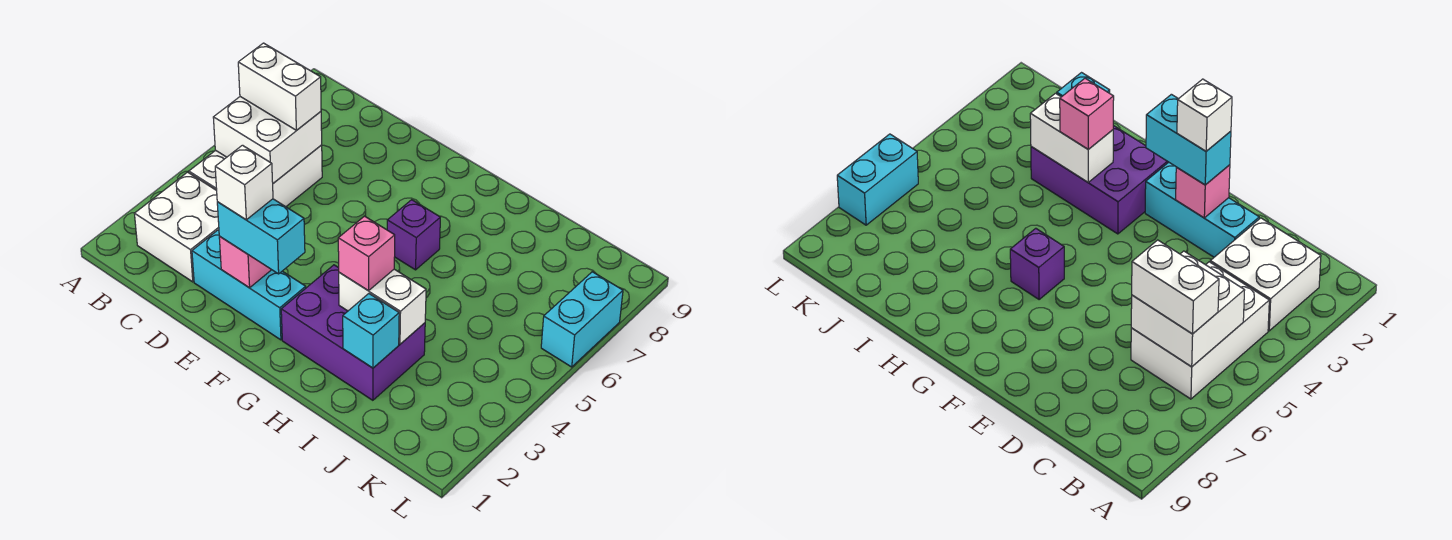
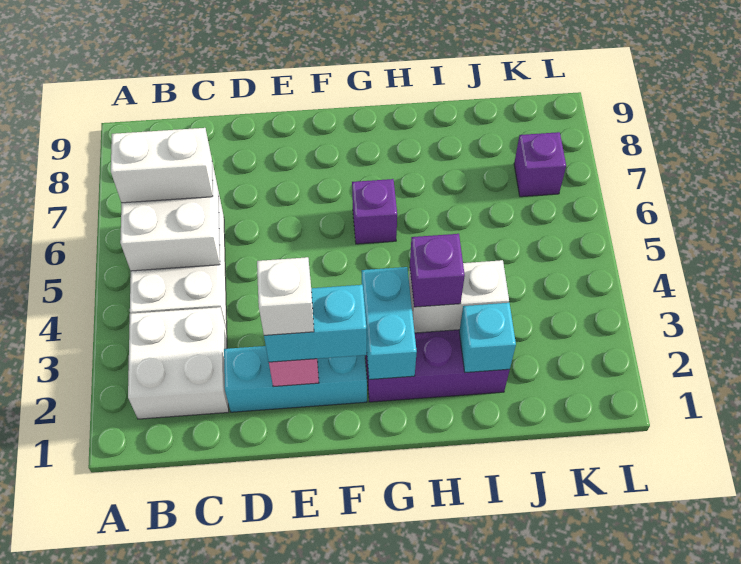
pink 1x1 brick [338,216,395,291] -> purple 1x1 brick [410,234,465,307]
none -> purple 1x1 brick [514,132,566,197]
cyan 1x2 brick [541,272,623,367] -> cyan 1x2 brick moved to [362,267,417,380]

